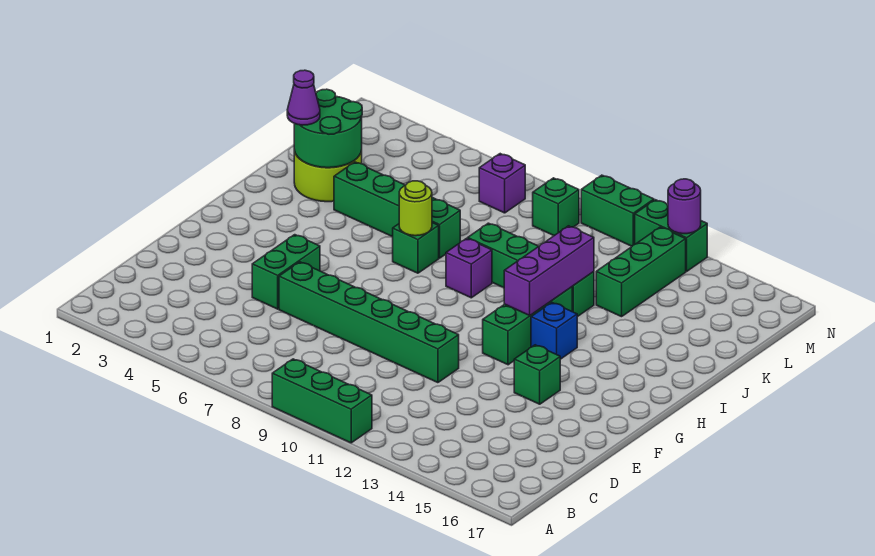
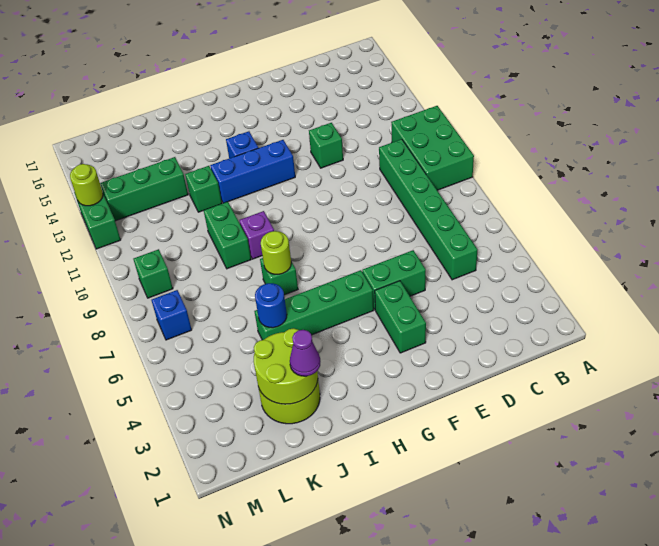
green 1x3 brick [272,359,372,443] -> green 2x3 brick [391,106,474,190]
green 1x6 brick [279,262,459,383] -> green 1x6 brick moved to [379,139,478,280]
green 1x1 brick [514,345,560,404] -> green 1x1 brick moved to [309,123,343,168]
green 1x3 brick [483,287,572,365] -> blue 1x3 brick [210,140,295,203]
purple 1x3 brick [504,226,594,315] -> none
green 2x2 round brick [294,89,362,168] -> lime 2x2 round brick [254,328,318,404]
green 1x4 brick [334,162,460,258] -> green 1x4 brick turned to [254,270,374,340]
none -> blue 1x1 round brick [255,283,287,328]
purple 1x1 brick [479,154,526,213] -> blue 1x1 brick [151,290,192,340]
green 1x2 brick [581,175,654,246] -> green 1x2 brick moved to [375,281,426,353]
purple 1x1 round brick [668,179,701,234] -> lime 1x1 round brick [70,164,103,206]

